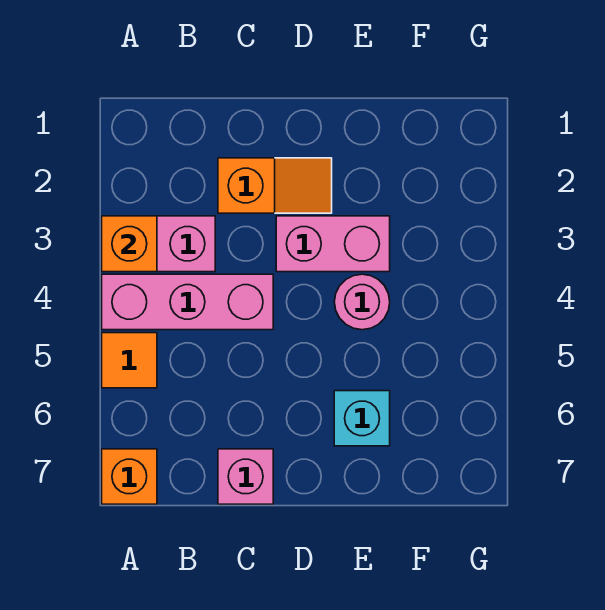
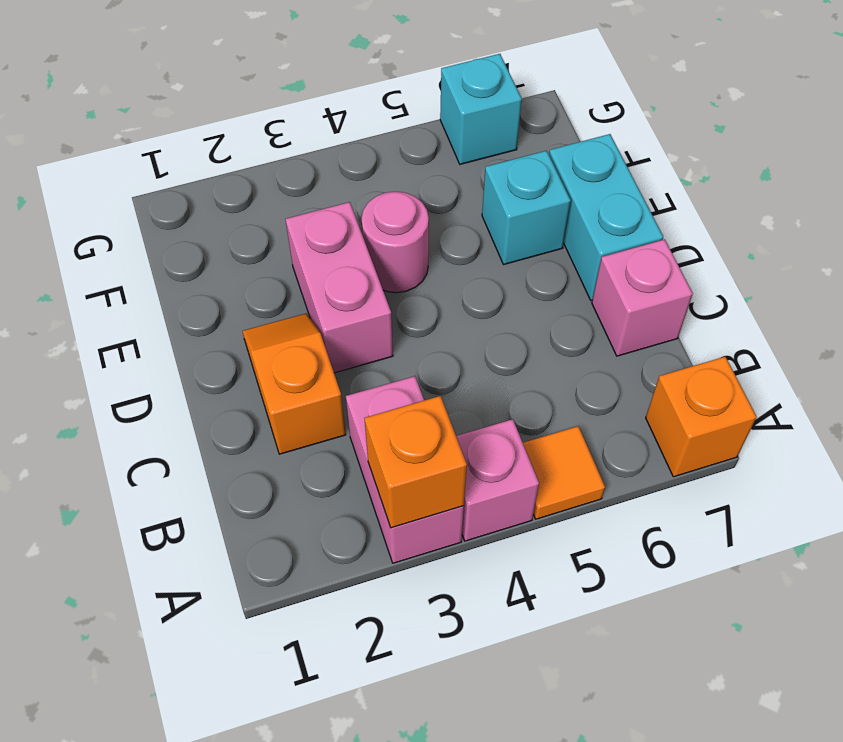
pink 1x3 brick [102,274,273,330] -> pink 1x1 brick [456,419,539,541]
none -> cyan 1x2 brick [549,134,663,300]
none -> cyan 1x1 brick [440,54,522,164]

